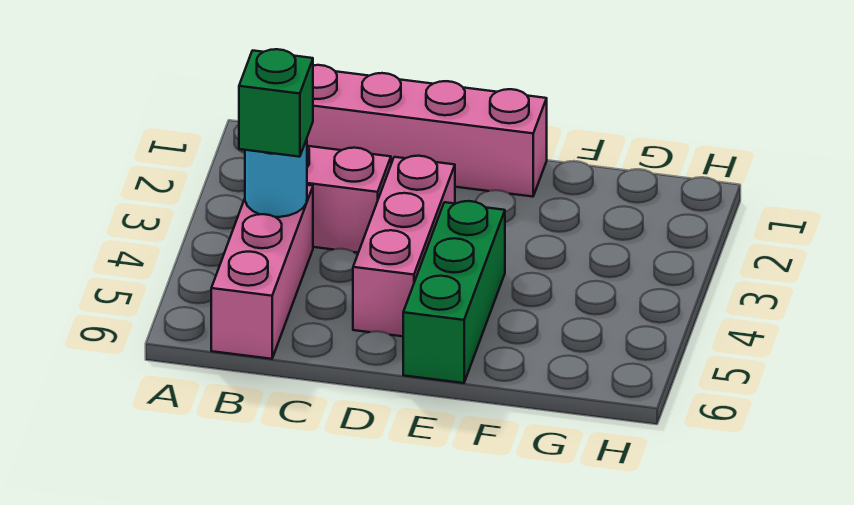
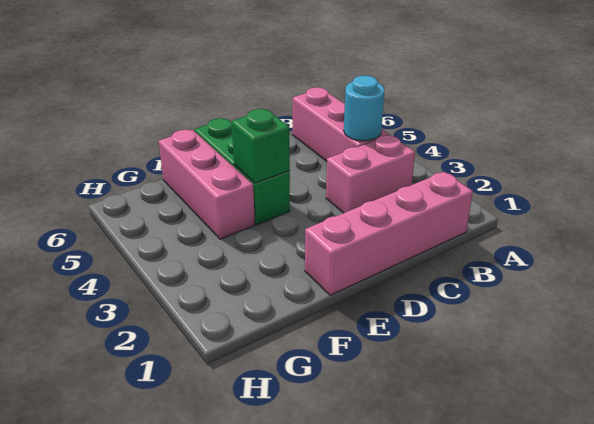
green 1x1 brick [239,49,313,157] -> green 1x1 brick moved to [232,109,290,183]
pink 1x3 brick [353,156,455,336] -> pink 1x3 brick moved to [159,130,255,239]

